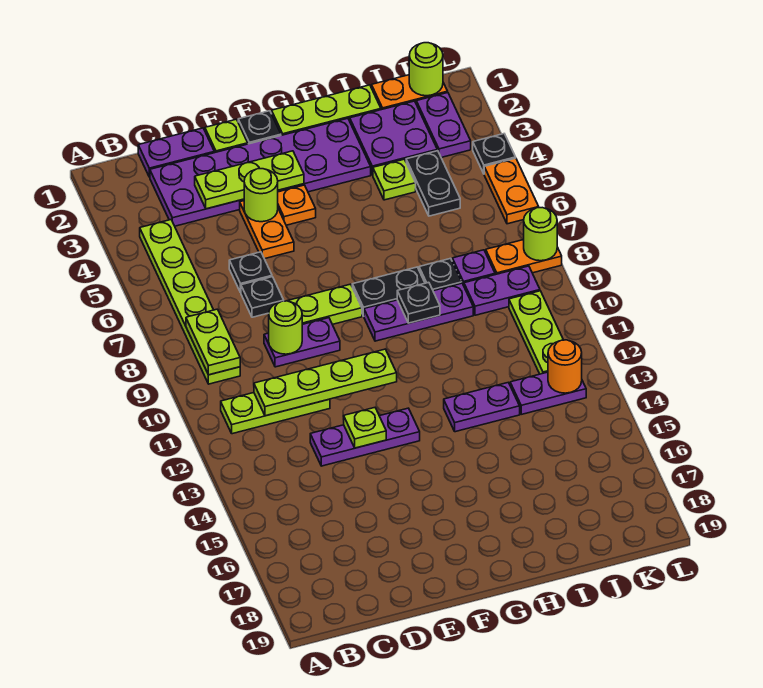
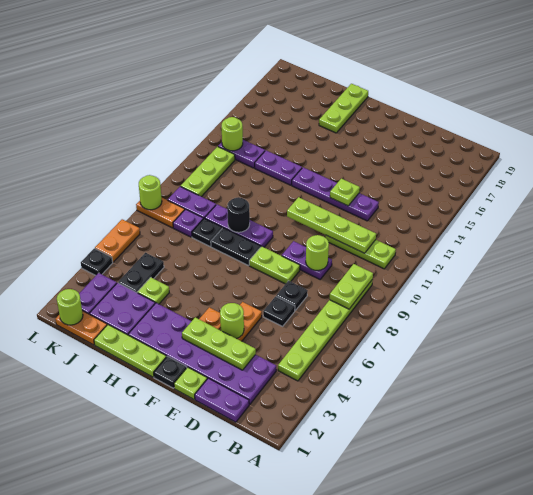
purple 1x3 plate [310,408,420,466] -> purple 1x4 plate [292,167,379,221]
black 1x1 plate [397,282,440,323] -> black 1x1 round brick [227,197,250,232]
none -> lime 1x3 plate [319,84,368,133]
orange 1x1 round brick [548,340,582,393] -> lime 1x1 round brick [222,117,243,151]

